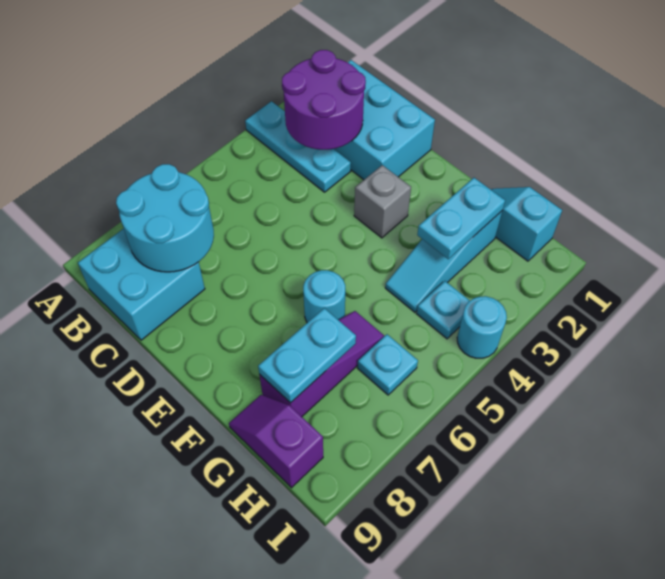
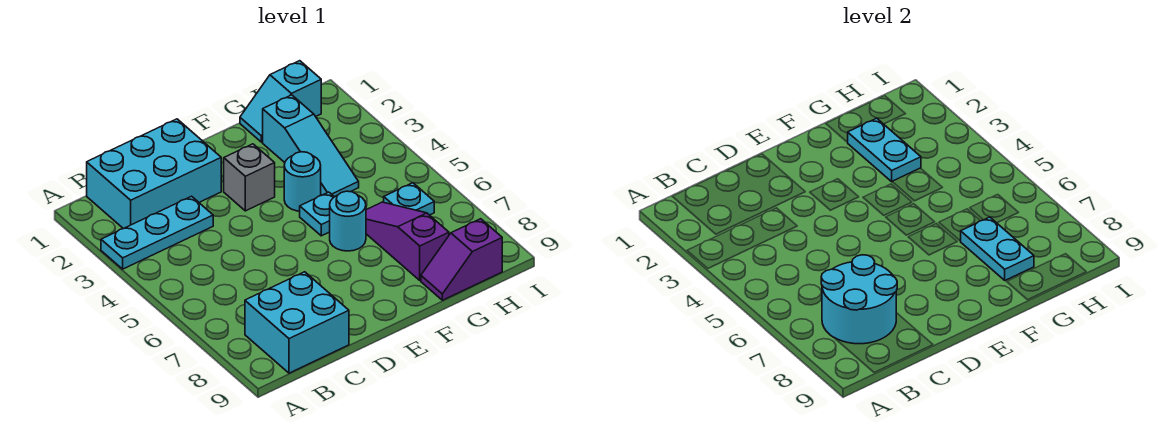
purple 2x2 round brick [282,50,366,150] -> none
cyan 1x1 plate [416,281,470,339] -> cyan 1x1 plate moved to [300,192,334,236]
cyan 1x1 round brick [457,296,507,358] -> cyan 1x1 round brick moved to [284,152,321,211]

